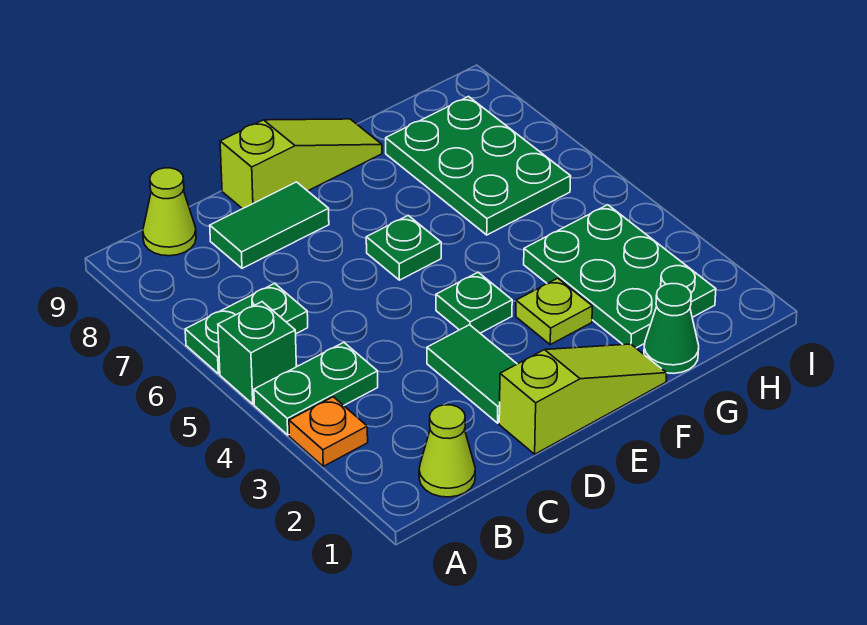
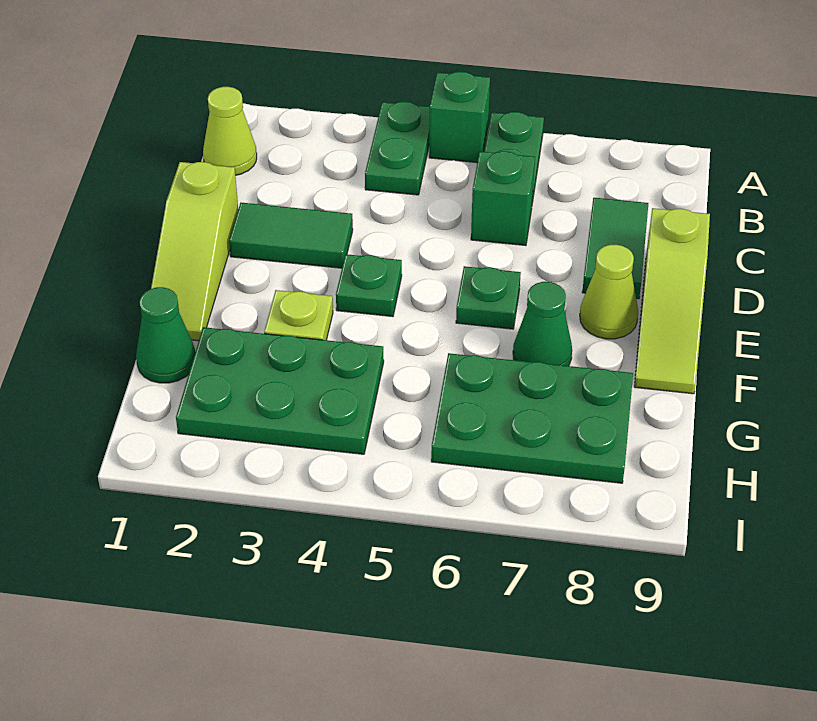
orange 1x1 plate [289,397,368,466] -> none
lime 1x1 cone [143,168,196,256] -> lime 1x1 cone moved to [580,245,638,339]
none -> green 1x1 brick [471,151,535,246]
none -> green 1x1 cone [513,282,572,366]

